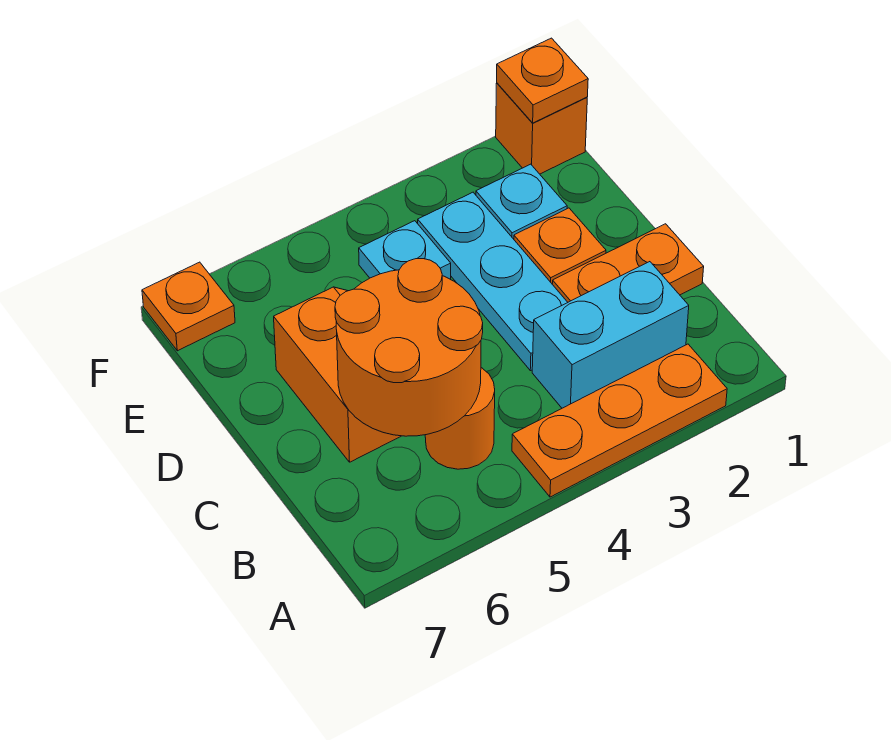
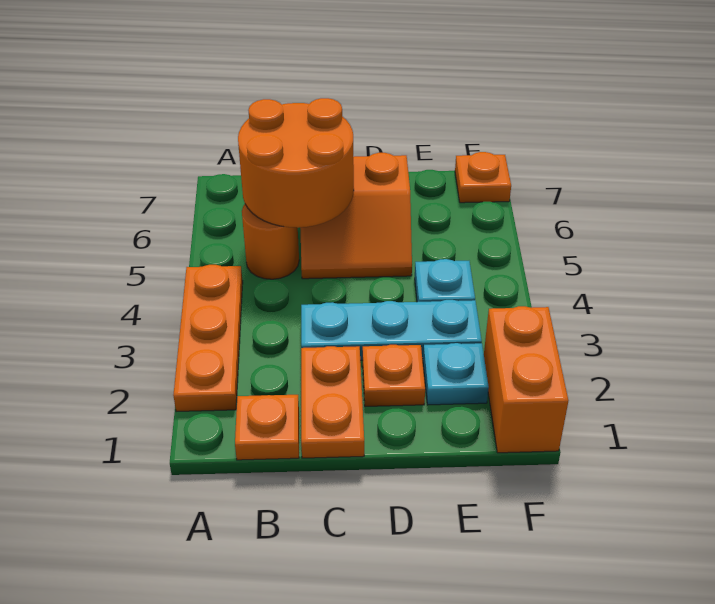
cyan 1x2 brick [532,262,689,408] -> none
orange 1x1 brick [496,83,587,174] -> orange 1x2 brick [484,306,568,453]
orange 1x1 plate [497,38,588,123] -> orange 1x1 plate moved to [235,395,299,460]

